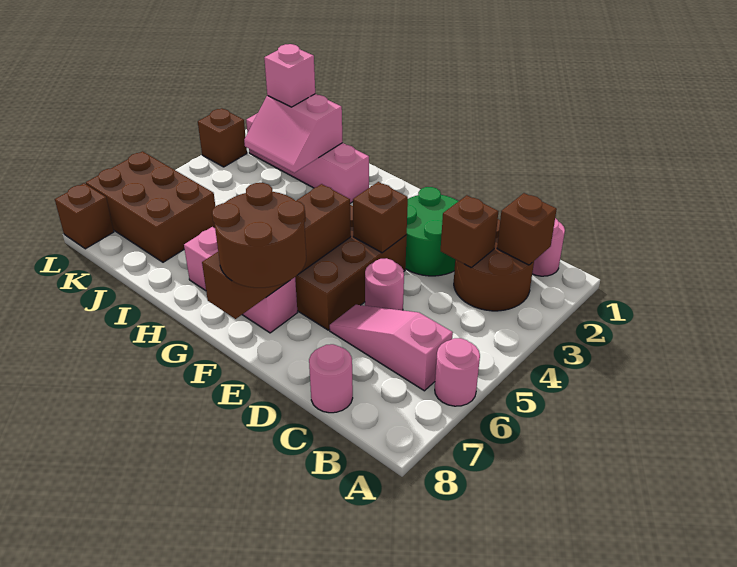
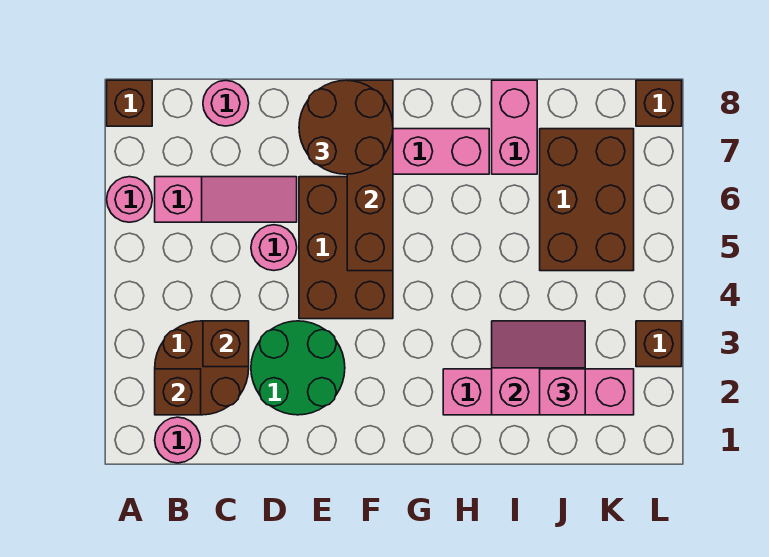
brown 1x1 brick [353,182,408,253] -> brown 1x1 brick moved to [107,80,152,126]
none -> pink 1x2 brick [492,80,537,174]
brown 2x3 brick [86,151,215,262] -> brown 2x3 brick turned to [540,129,634,271]

